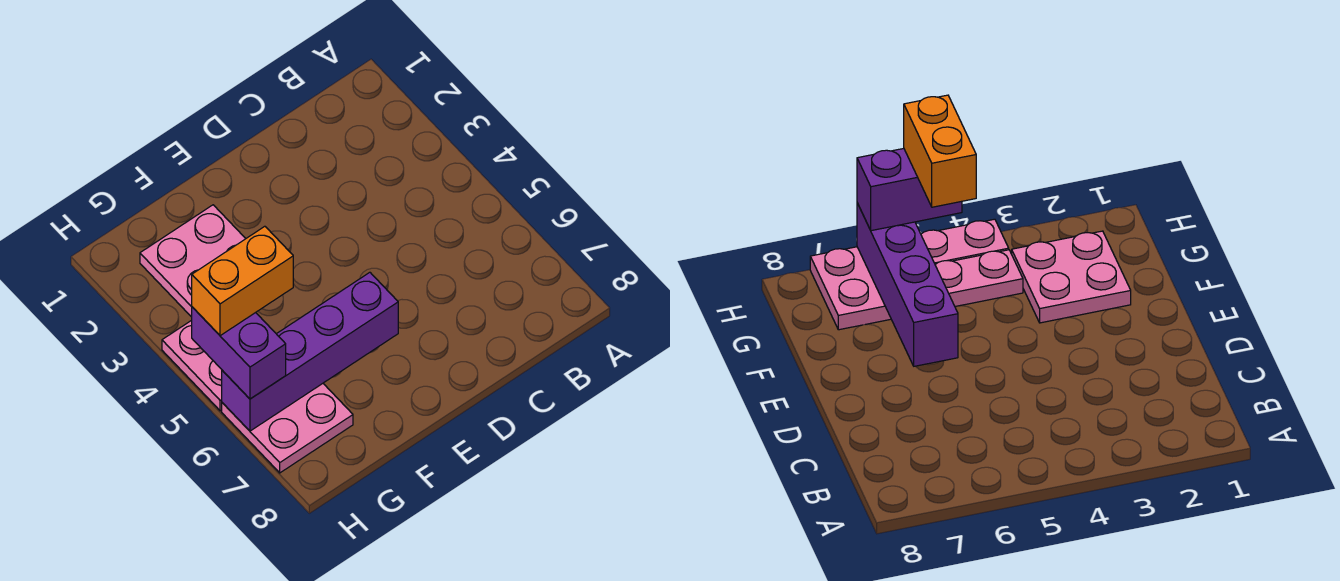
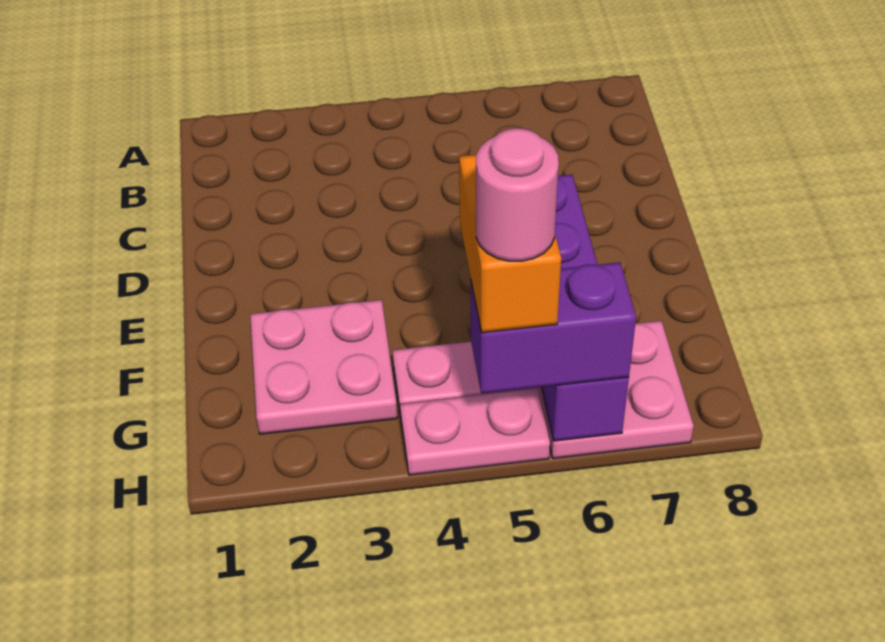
none -> pink 1x1 round brick [476,128,559,261]

